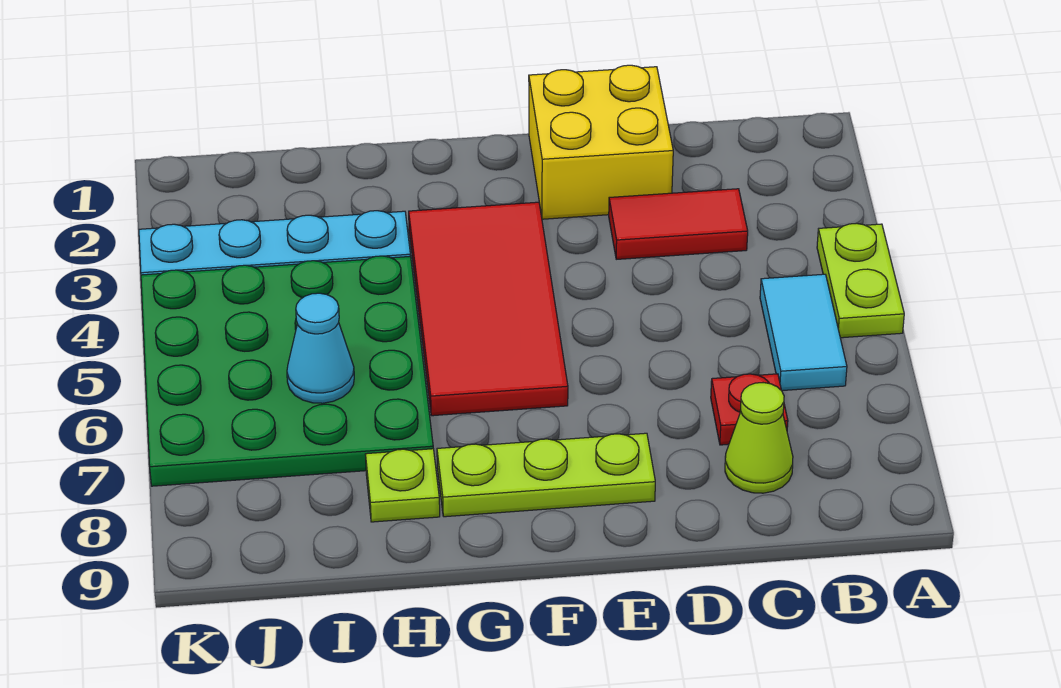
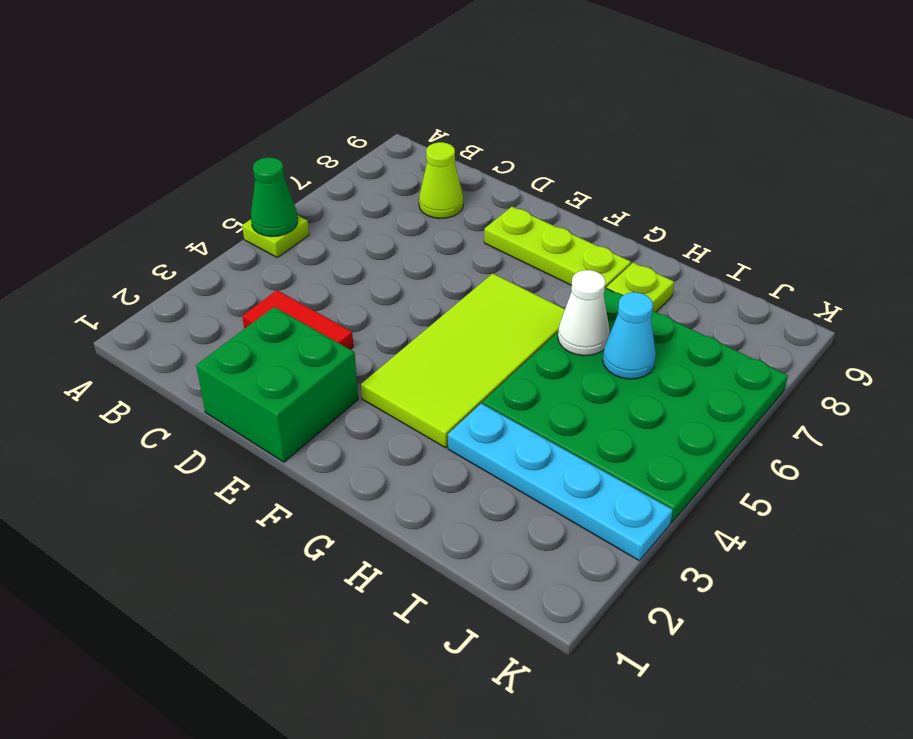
lime 1x2 plate [817,223,904,338] -> lime 1x1 plate [242,215,309,257]
none -> green 1x1 cone [251,158,298,237]
cyan 1x2 tile [760,274,847,391] -> none
red 1x1 plate [711,374,788,445] -> none
yellow 2x2 brick [529,65,673,219] -> green 2x2 brick [196,307,358,462]
red 2x4 tile [409,202,568,416] -> lime 2x4 tile [361,274,565,448]
none -> white 1x1 cone [558,270,610,356]

